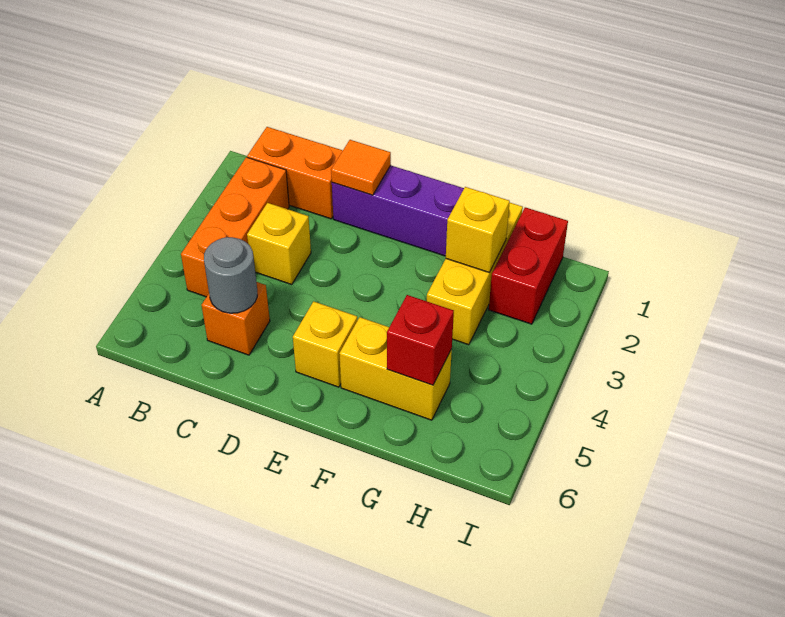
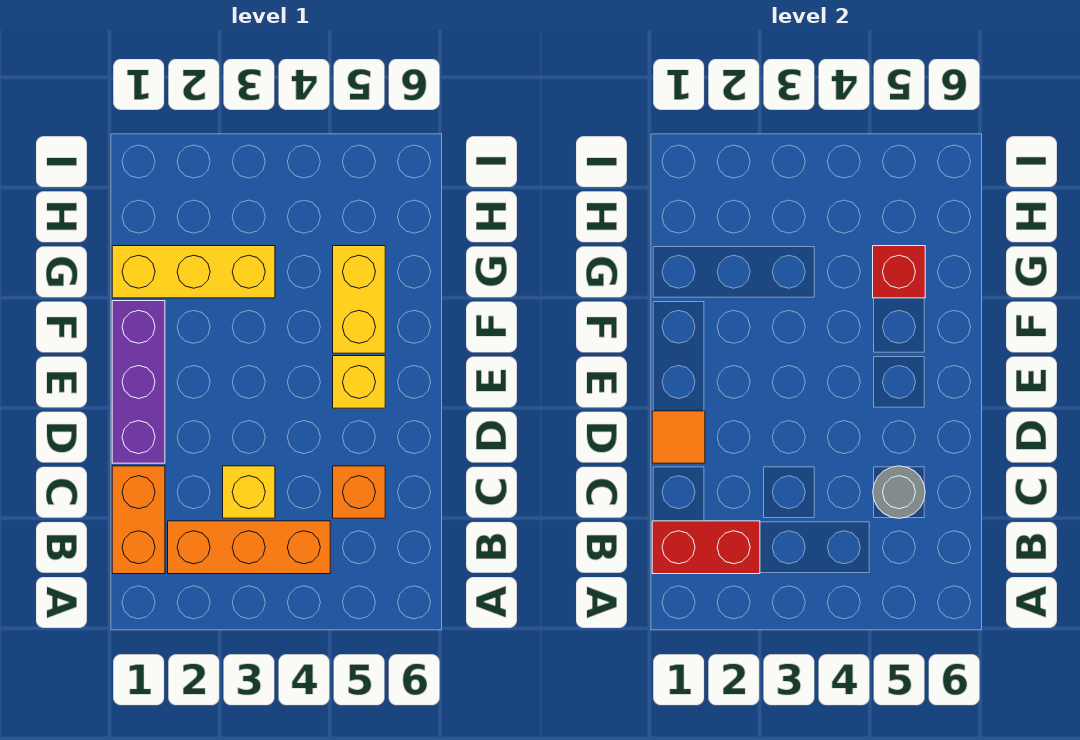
yellow 1x1 brick [446,187,510,273] -> none
red 1x2 brick [489,207,568,324] -> red 1x2 brick moved to [652,521,760,574]

